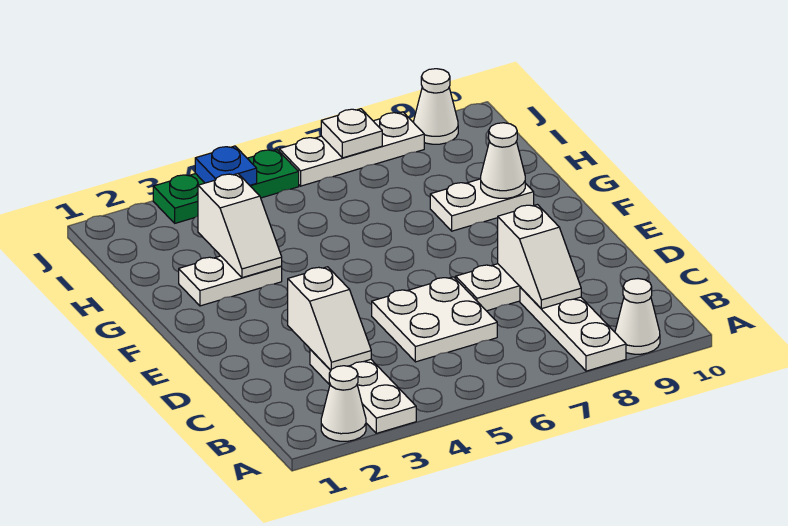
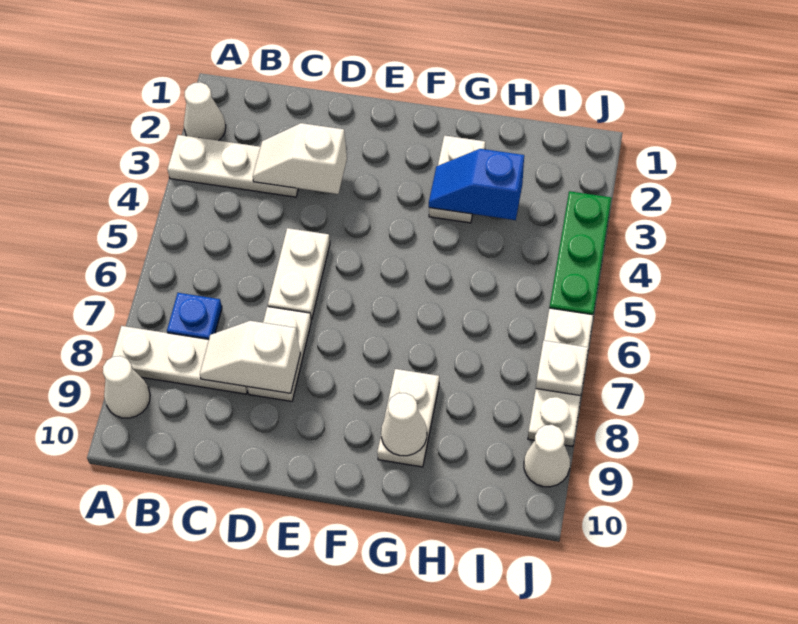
white 2x2 plate [372,277,497,362] -> white 1x2 plate [268,228,330,320]
white 1x2 slope [198,174,282,278] -> blue 1x2 slope [429,149,524,220]
blue 1x1 plate [195,146,257,185] -> blue 1x1 plate moved to [167,293,222,339]

